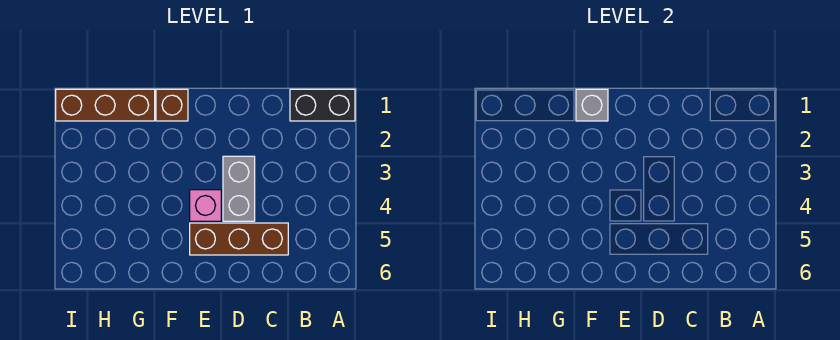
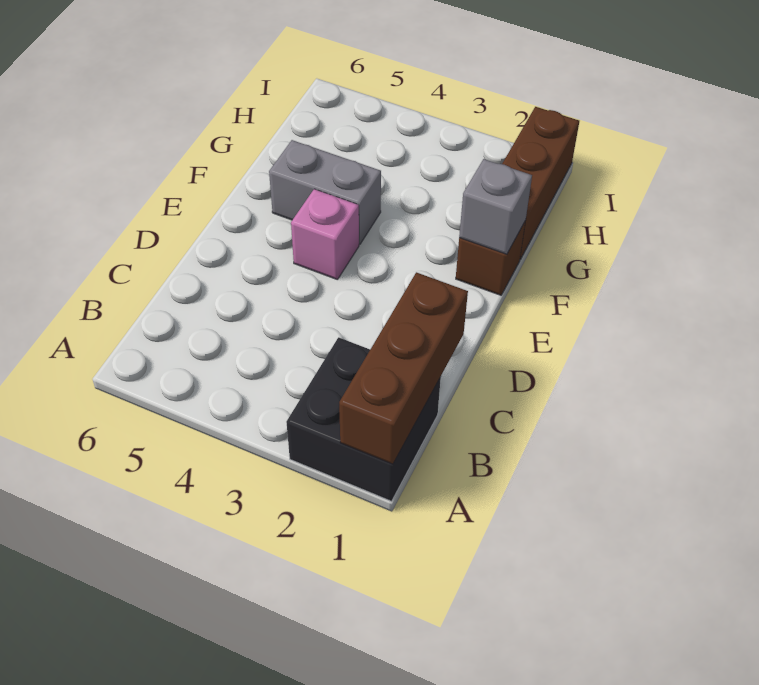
black 1x2 brick [290,89,355,121] -> black 2x2 brick [286,337,441,501]
brown 1x3 brick [190,223,288,255] -> brown 1x3 brick moved to [339,272,468,464]
grey 1x2 brick [223,156,255,221] -> grey 1x2 brick moved to [269,140,381,244]

